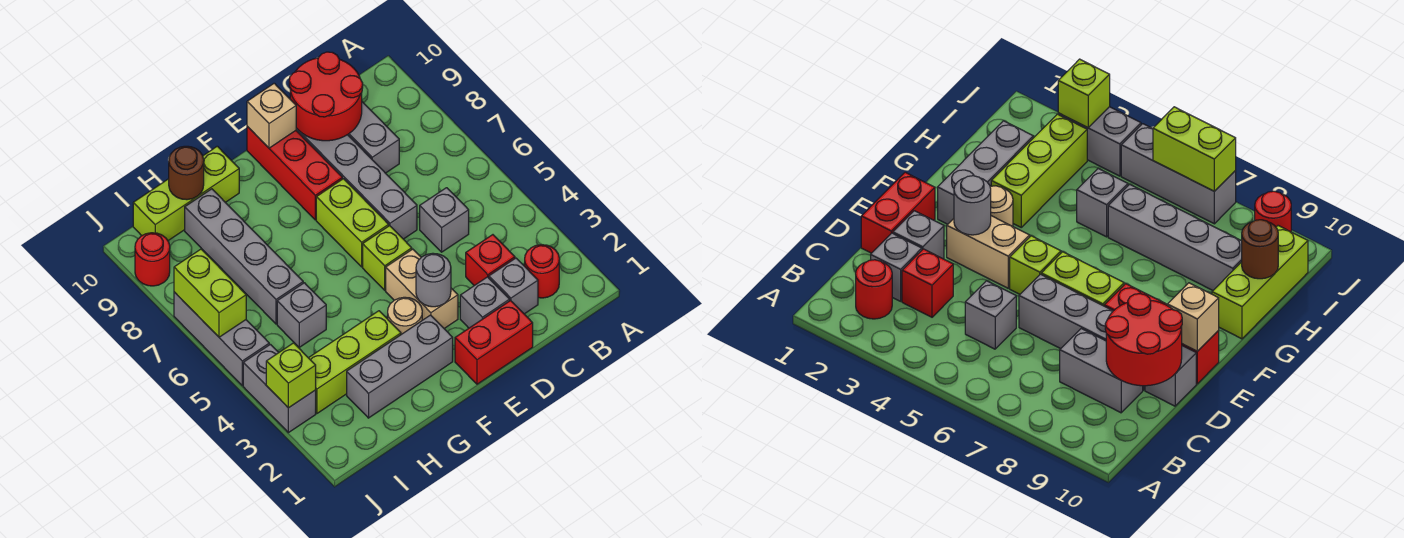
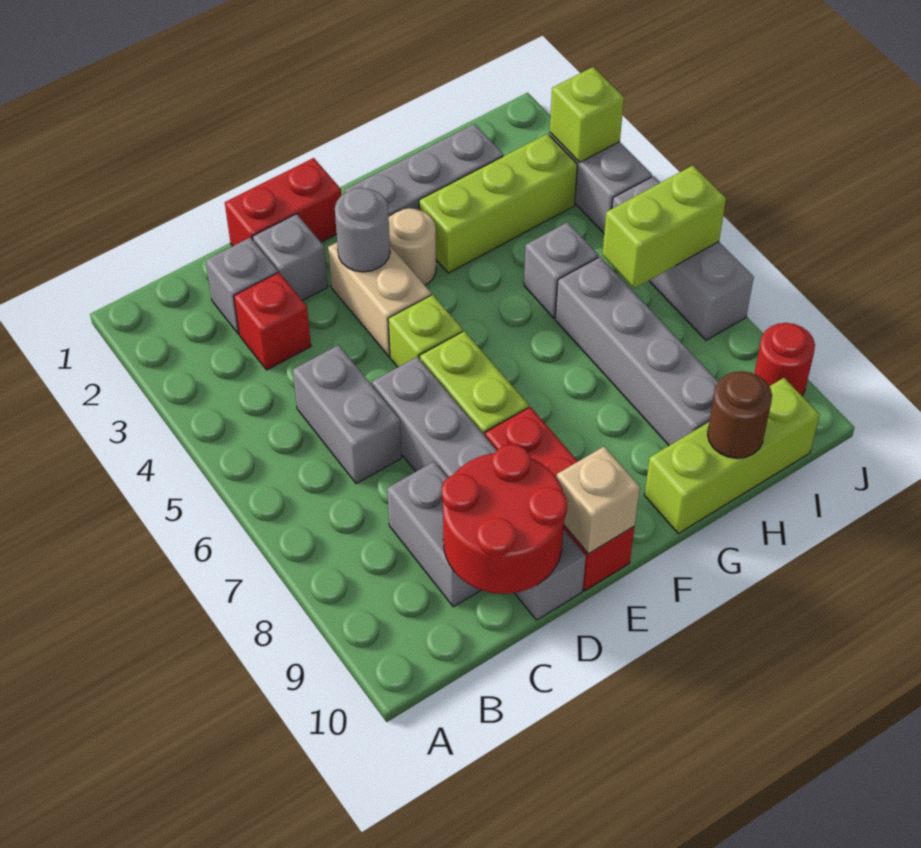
red 1x1 round brick [525,245,559,298] -> none
grey 1x1 brick [420,188,469,252] -> grey 1x2 brick [293,345,402,484]
lime 1x2 brick [174,249,246,337] -> lime 1x2 brick turned to [602,165,726,288]

